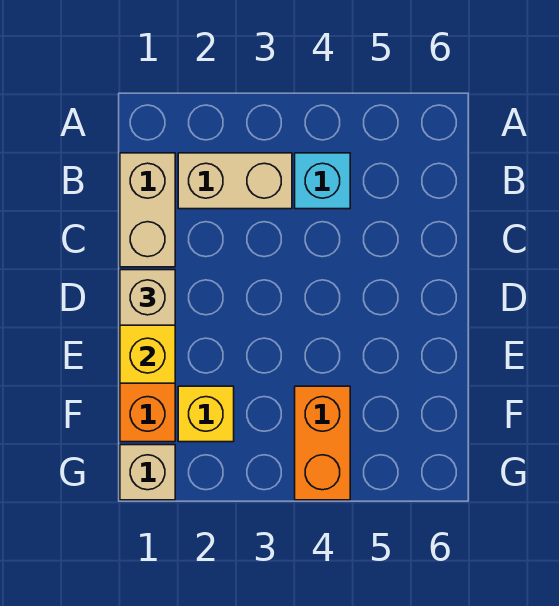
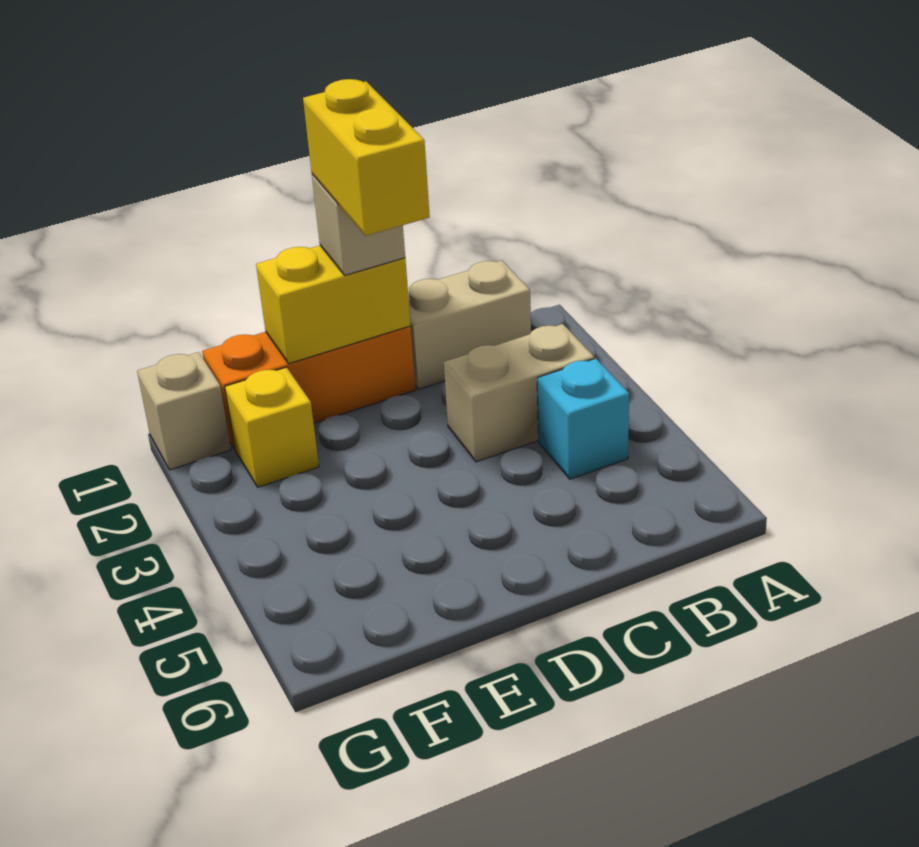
tan 1x2 brick [178,153,292,209] -> tan 1x2 brick turned to [444,324,594,462]
none -> yellow 1x2 brick [303,79,430,236]
orange 1x2 brick [295,386,350,500] -> none

